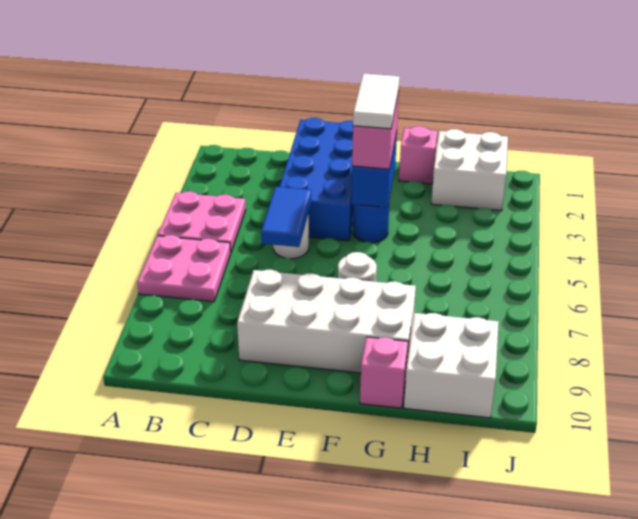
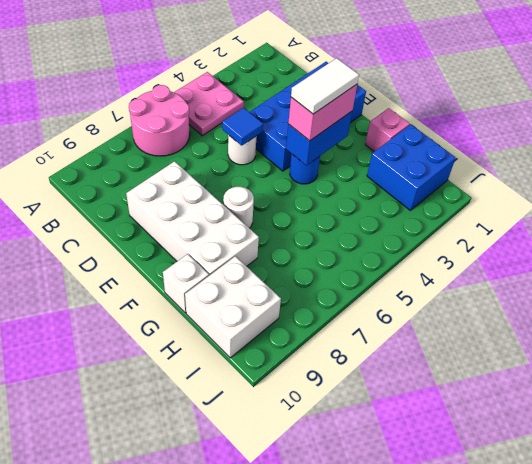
pink 2x2 plate [137,235,231,302] -> pink 2x2 round brick [129,85,190,156]
blue 1x2 tile [261,187,311,247] -> blue 1x1 tile [222,108,263,145]
pink 1x1 brick [360,337,408,408] -> white 1x1 brick [163,254,209,313]
white 2x2 brick [431,129,508,211] -> blue 2x2 brick [367,124,456,210]

